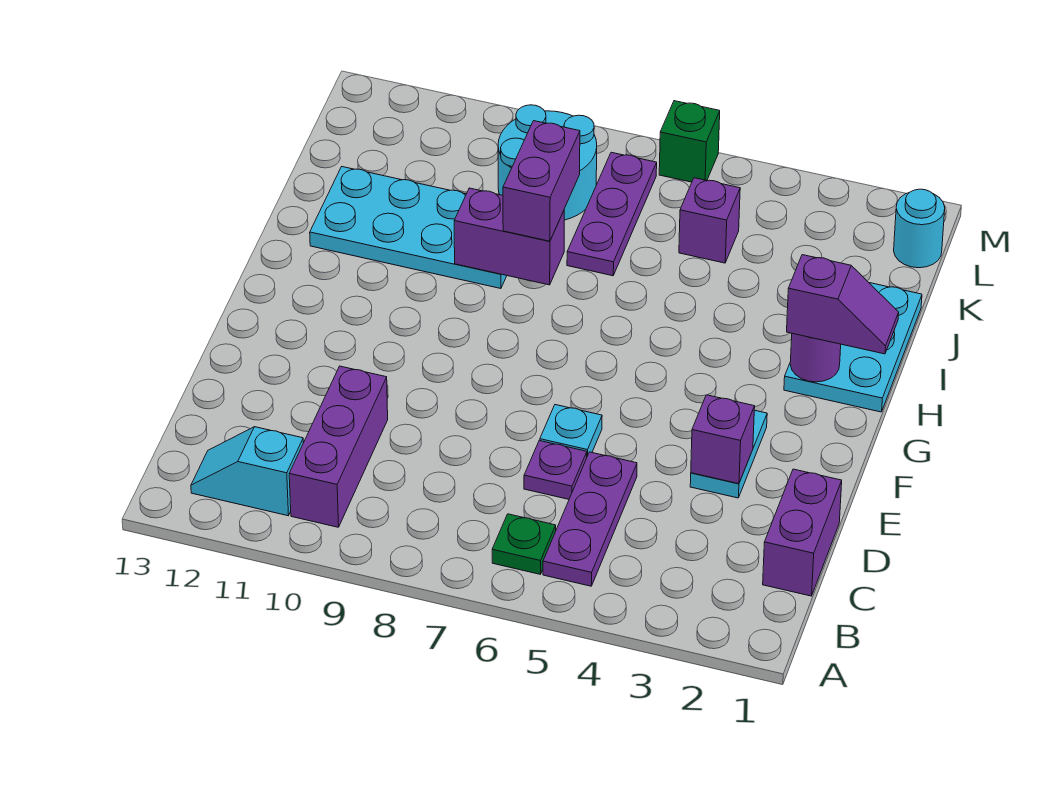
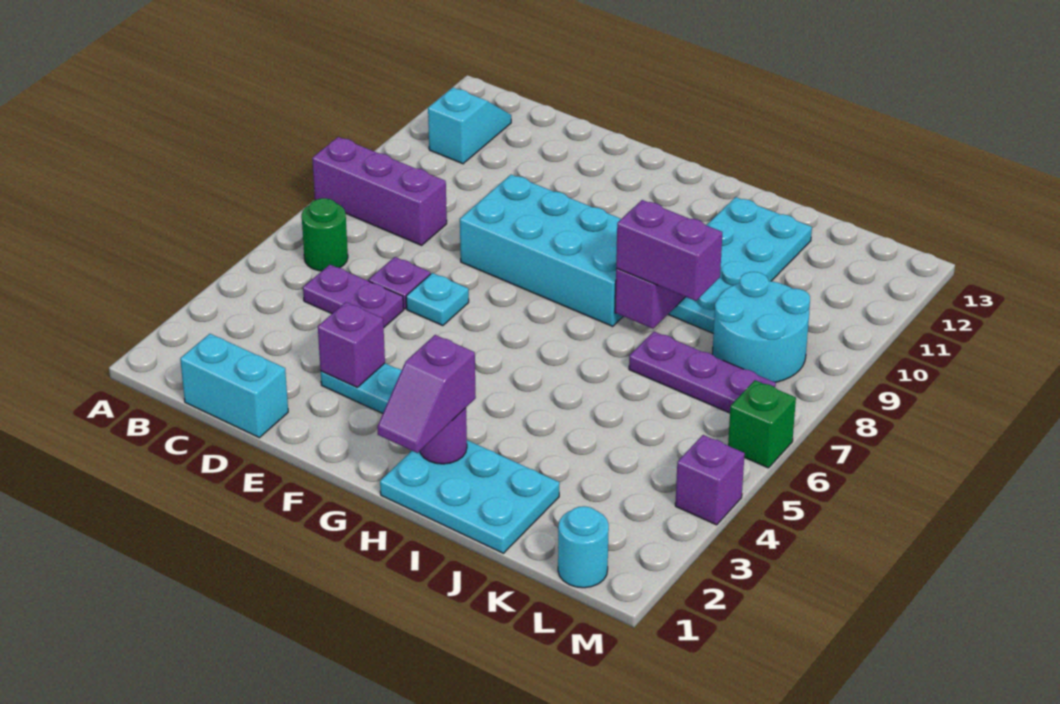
purple 1x3 plate [543,452,637,586] -> purple 1x2 plate [303,265,404,327]
green 1x1 plate [492,514,556,574] -> green 1x1 round brick [302,198,348,271]
purple 1x3 brick [289,366,388,527] -> purple 1x3 brick moved to [312,137,447,245]
purple 1x2 brick [763,469,842,596] -> cyan 1x2 brick [180,334,288,438]
none -> cyan 2x4 brick [460,175,623,326]
purple 1x1 brick [679,178,740,263] -> purple 1x1 brick moved to [675,435,745,525]

